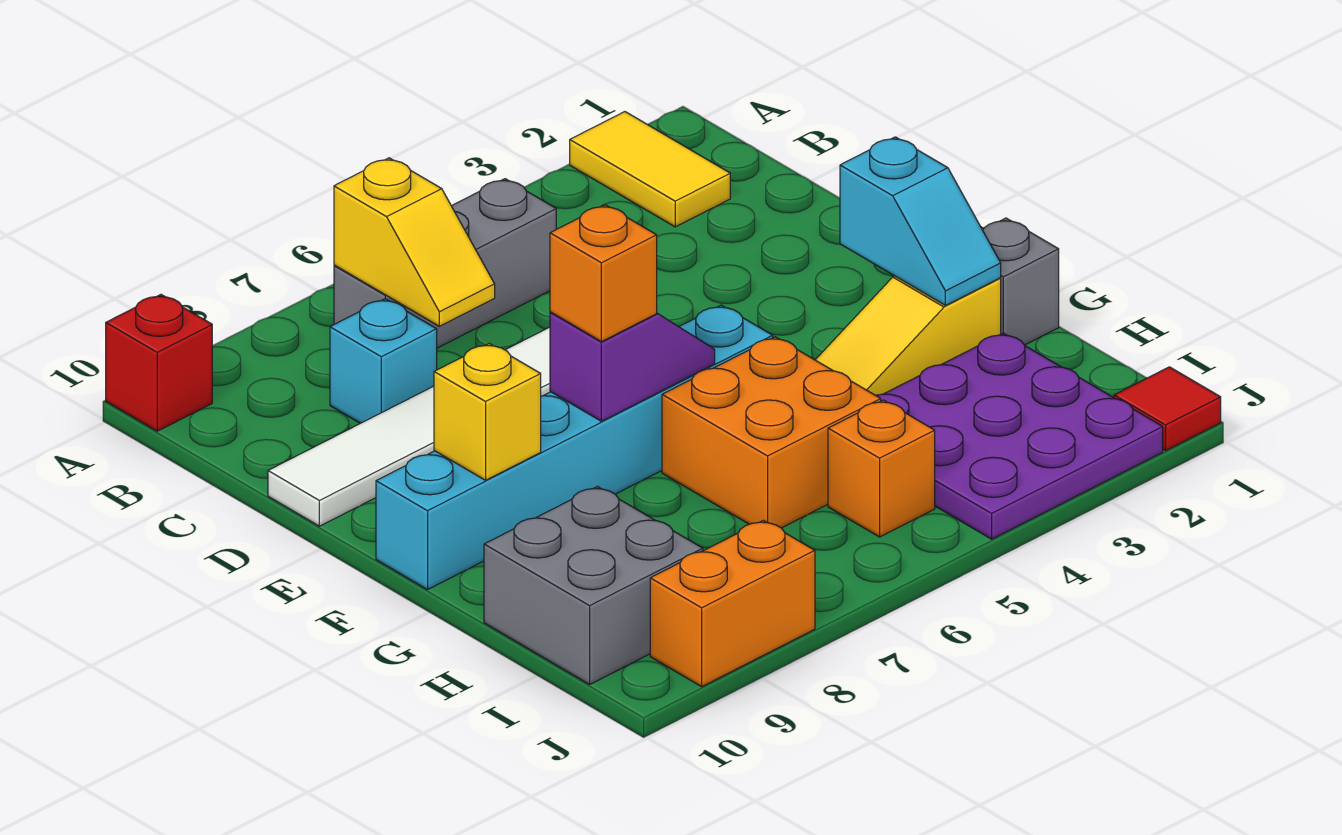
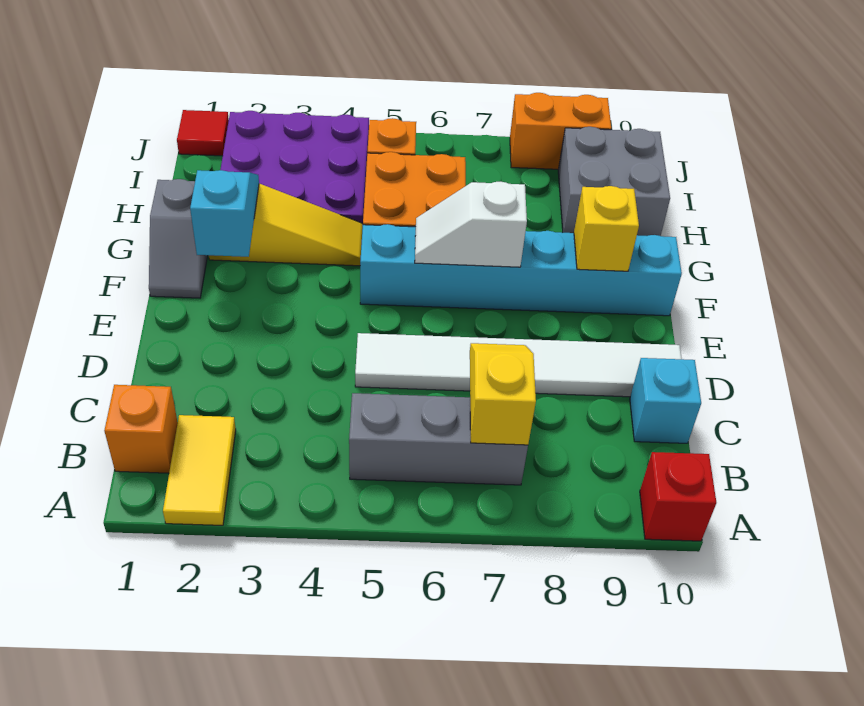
cyan 1x1 brick [330,299,437,423] -> cyan 1x1 brick moved to [630,358,701,443]
purple 1x2 slope [550,312,715,421] -> white 1x2 slope [415,181,527,267]
orange 1x1 brick [550,205,657,342] -> orange 1x1 brick moved to [104,385,178,473]

